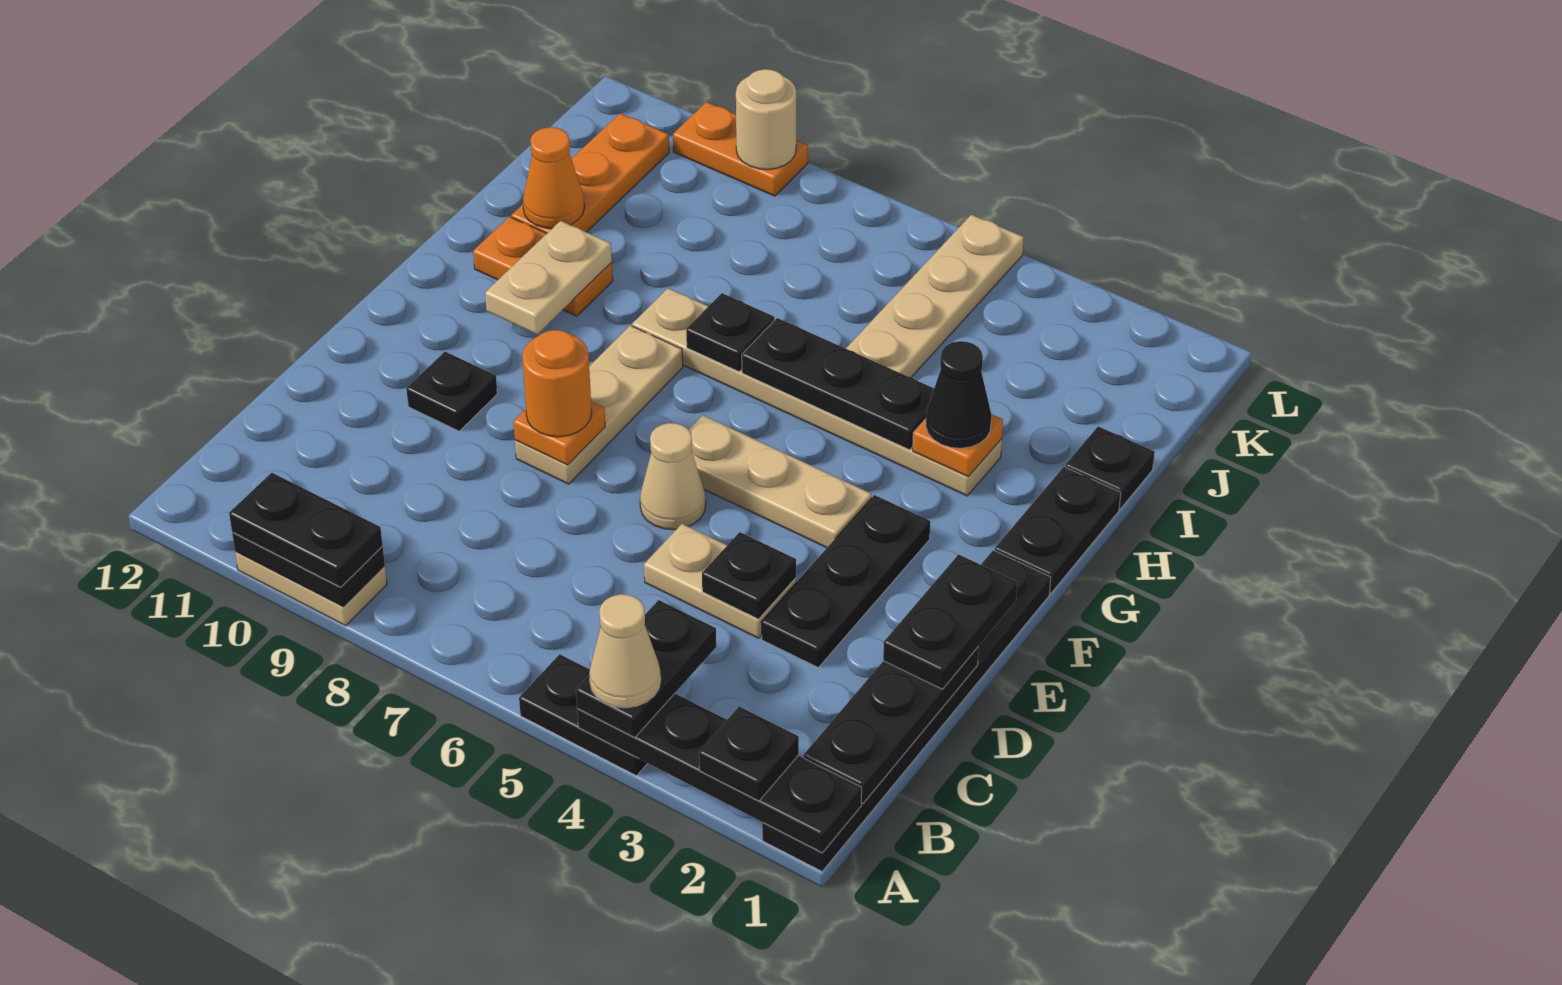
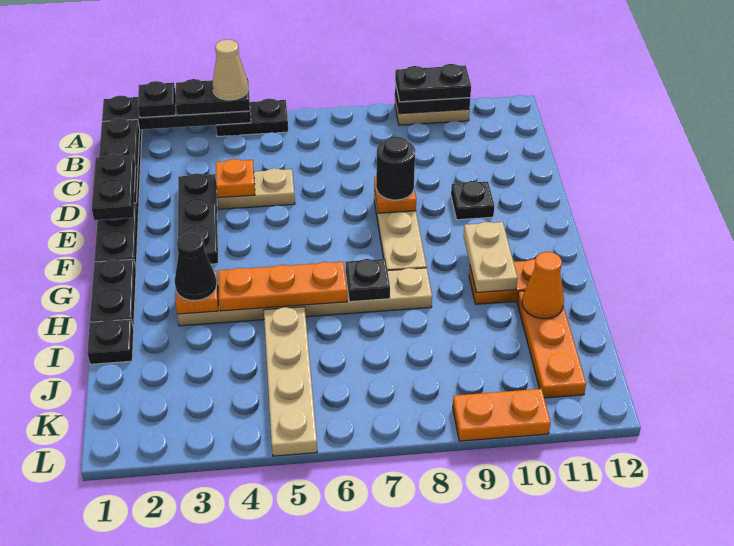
black 1x2 plate [576,600,716,738] -> black 1x2 plate turned to [176,78,250,115]
black 1x1 plate [702,532,796,619] -> orange 1x1 plate [216,159,255,198]
tan 1x1 cone [640,423,706,530] -> none
orange 1x1 round brick [522,330,592,437] -> black 1x1 round brick [376,136,415,200]
tan 1x3 plate [689,415,871,548] -> none
black 1x3 plate [742,318,934,450] -> orange 1x3 plate [218,262,347,311]
tan 1x1 round brick [736,69,796,169] -> none

